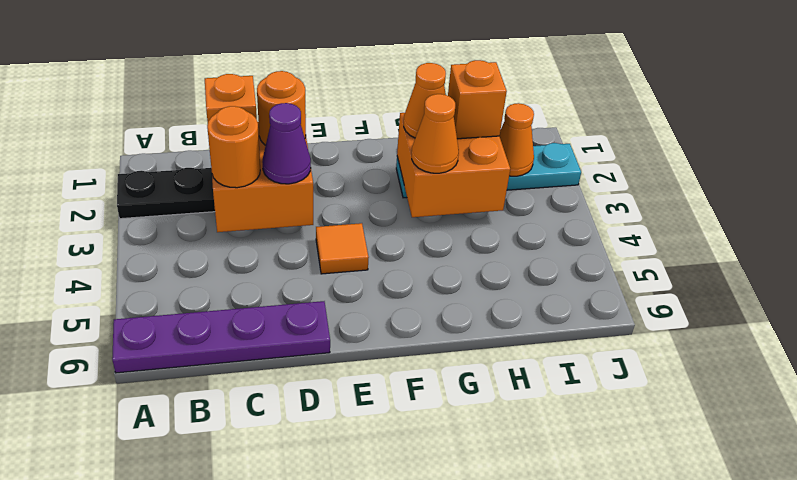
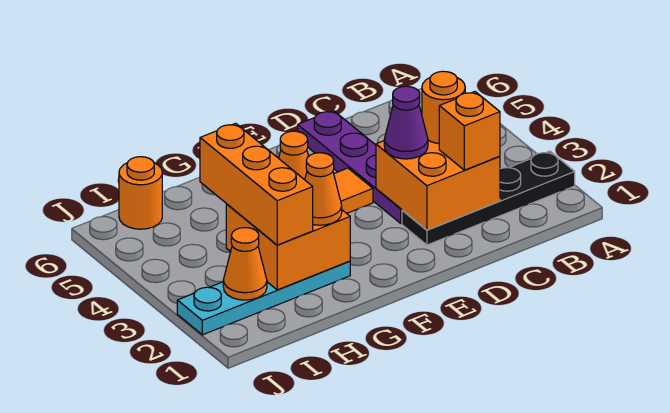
purple 1x4 plate [112,301,330,373] -> purple 1x4 plate turned to [298,110,402,223]
orange 1x1 round brick [257,71,306,145] -> orange 1x1 round brick moved to [119,157,162,229]
orange 1x1 brick [448,60,507,139] -> orange 1x3 brick [200,123,313,245]

